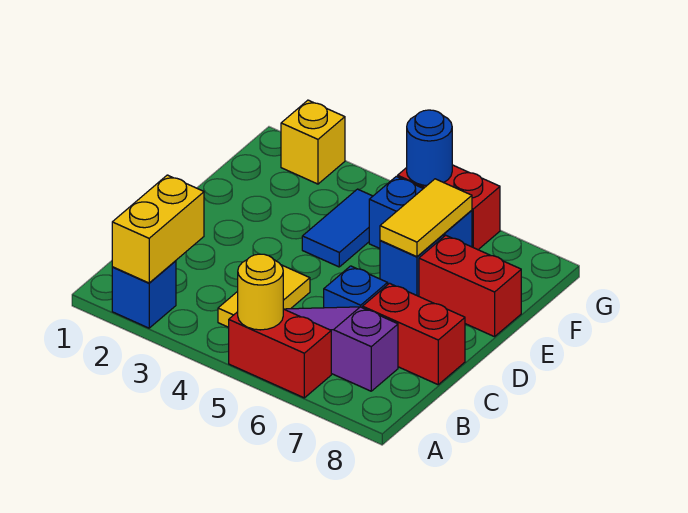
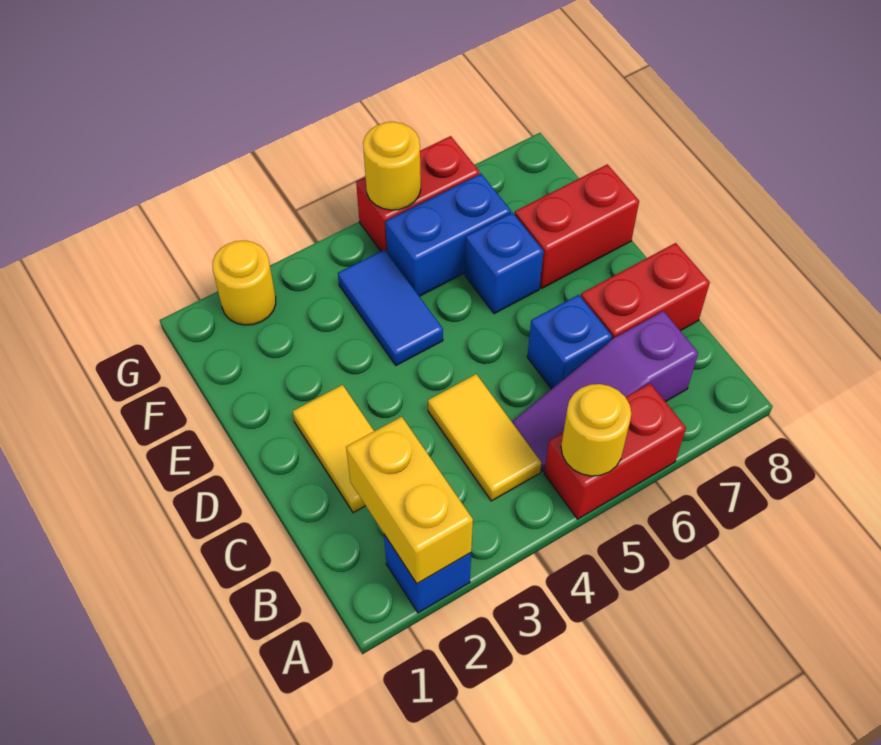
yellow 1x2 tile [380,179,472,257] -> yellow 1x2 tile moved to [293,385,374,513]
yellow 1x1 brick [281,100,345,184] -> yellow 1x1 round brick [213,241,276,325]
blue 1x1 round brick [407,110,452,185] -> yellow 1x1 round brick [363,122,421,210]

